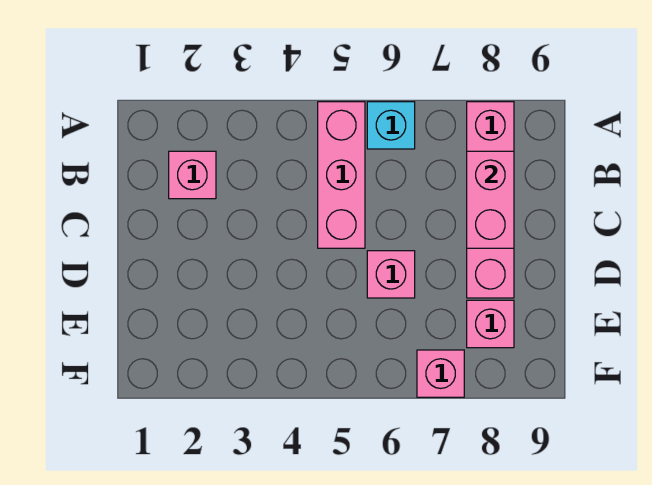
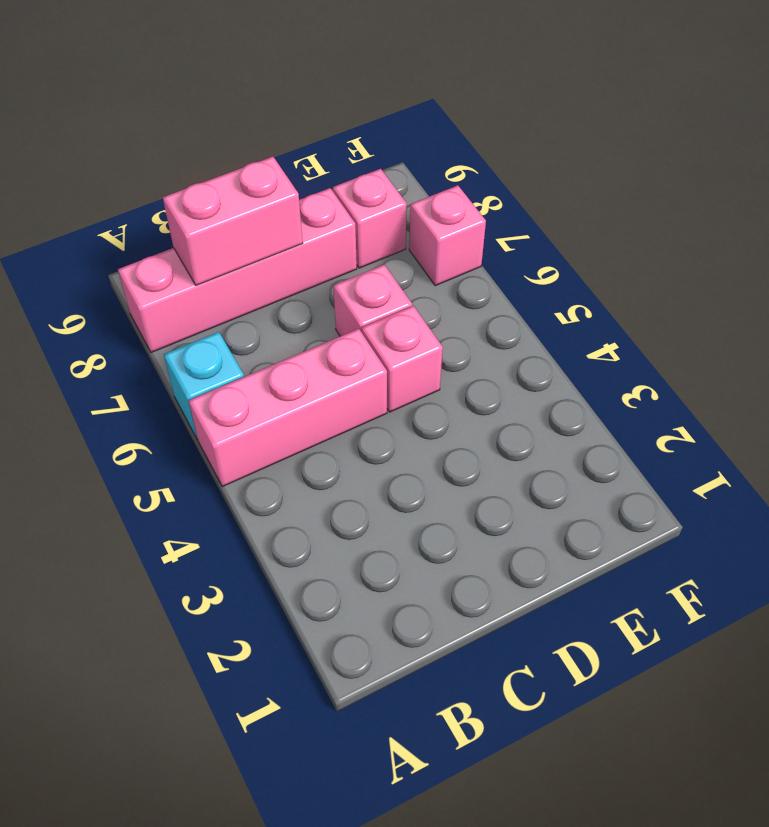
pink 1x1 brick [169,151,216,199] -> pink 1x1 brick moved to [362,306,443,412]

